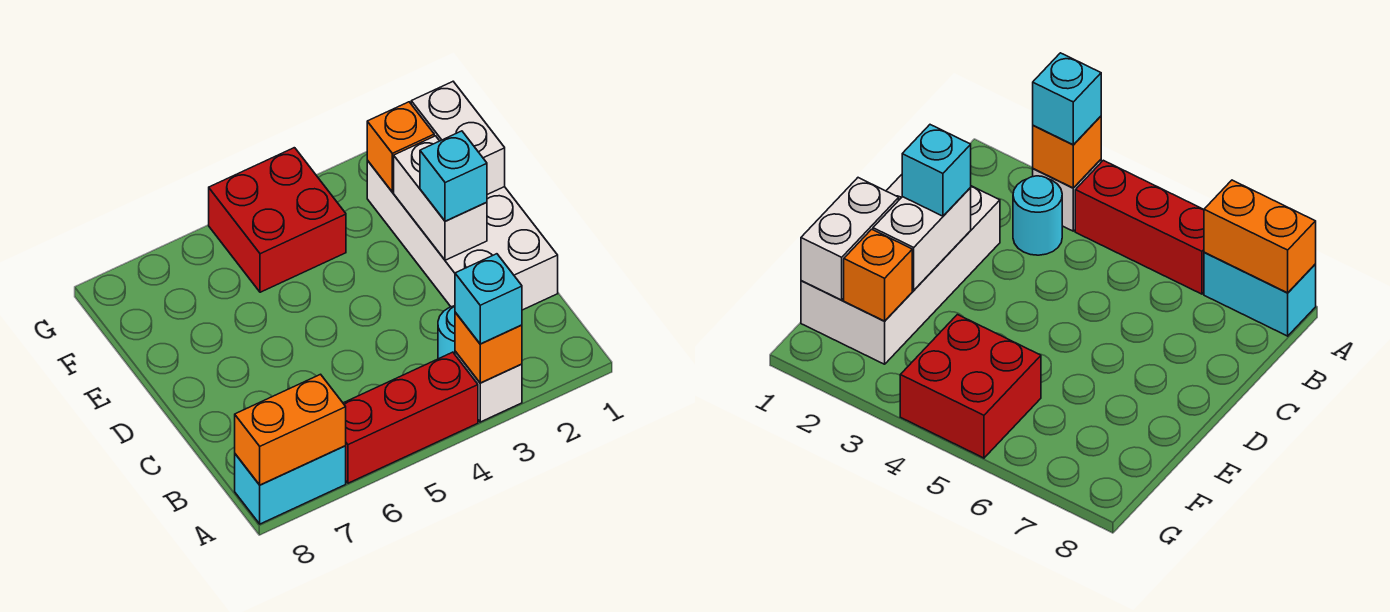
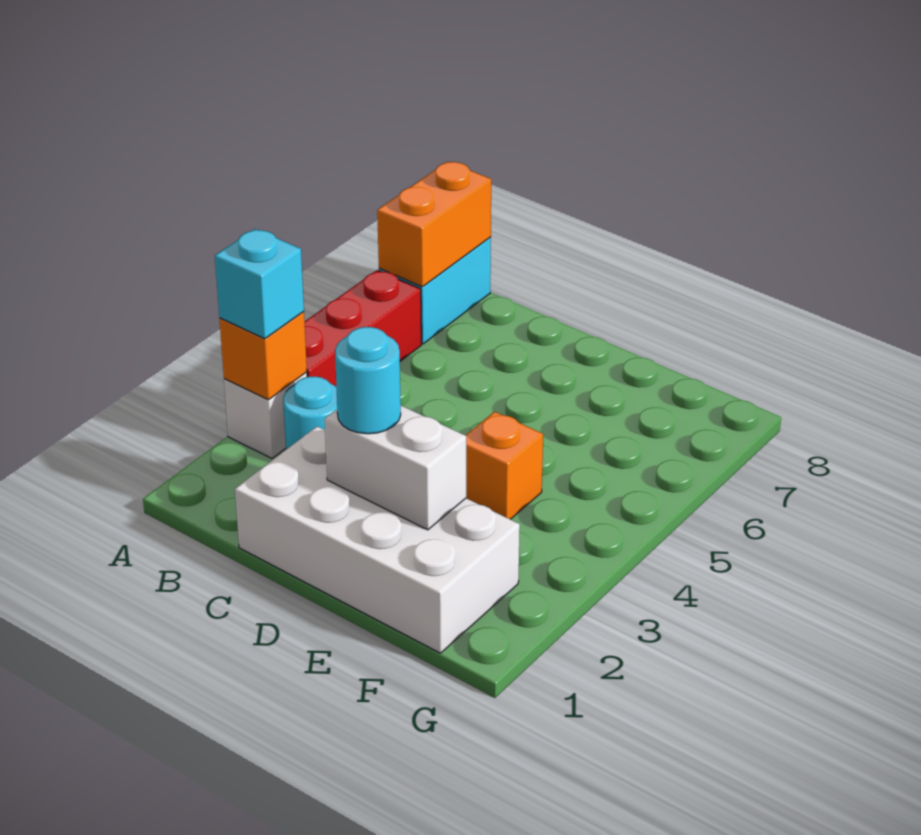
cyan 1x1 brick [420,131,487,221] -> cyan 1x1 round brick [335,327,401,434]
white 1x2 brick [411,82,505,195] -> none
orange 1x1 brick [367,102,434,192] -> orange 1x1 brick moved to [465,412,543,519]
red 2x2 brick [209,148,346,292] -> none

